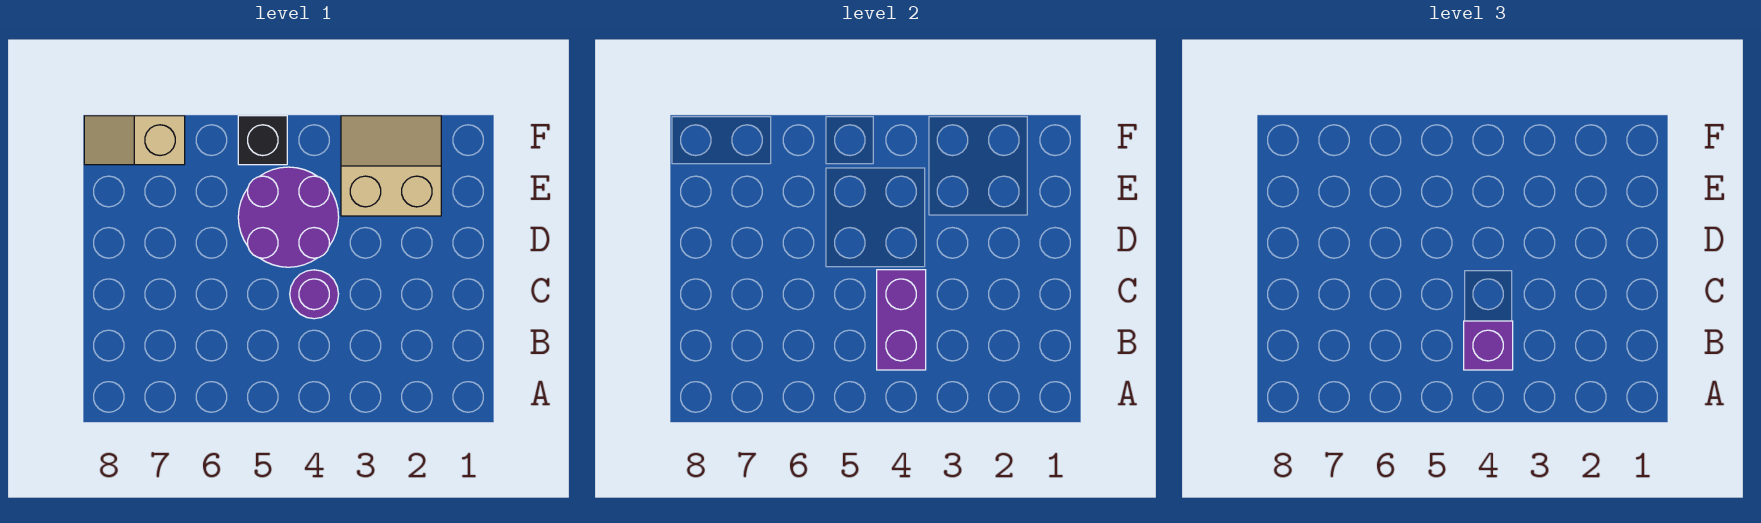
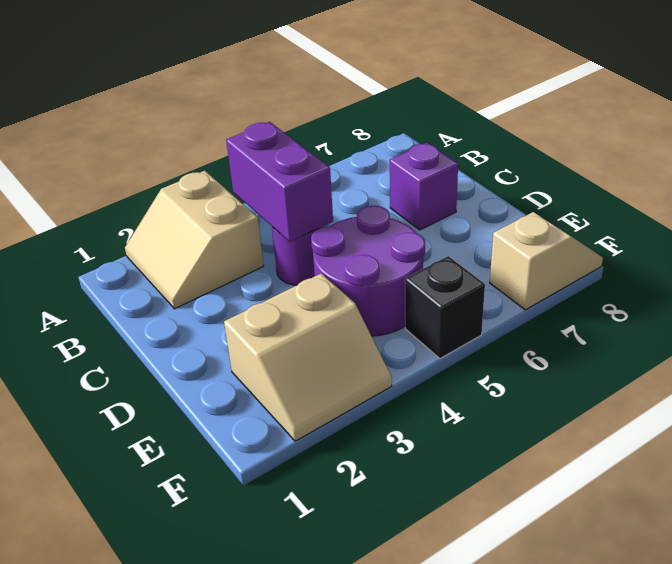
none -> tan 2x2 slope [125,171,263,309]
purple 1x1 brick [1464,321,1513,370] -> purple 1x1 brick moved to [390,143,458,230]

